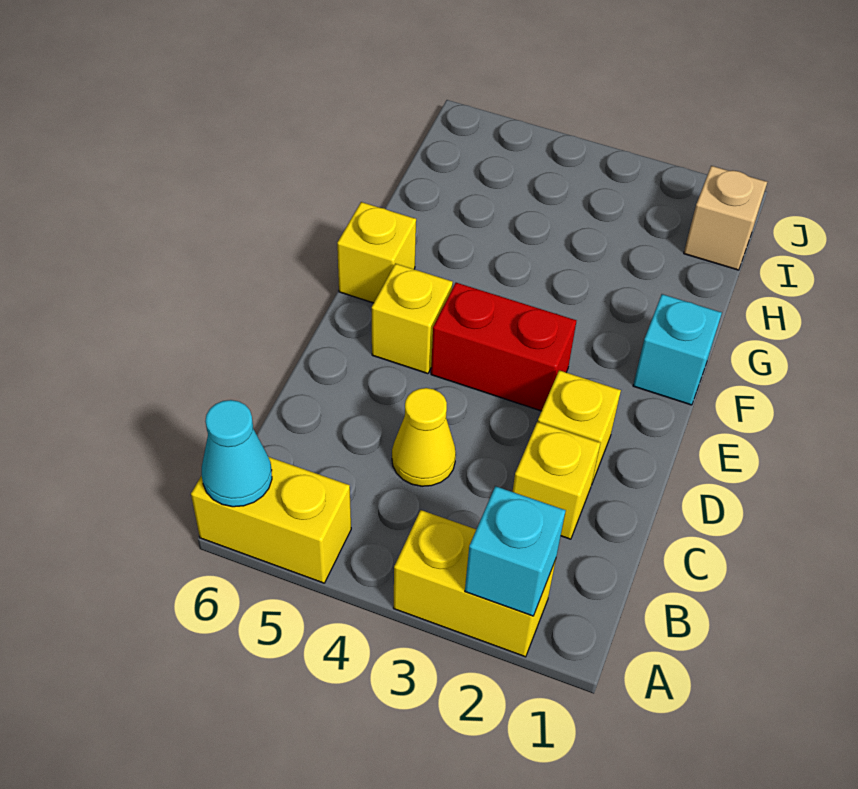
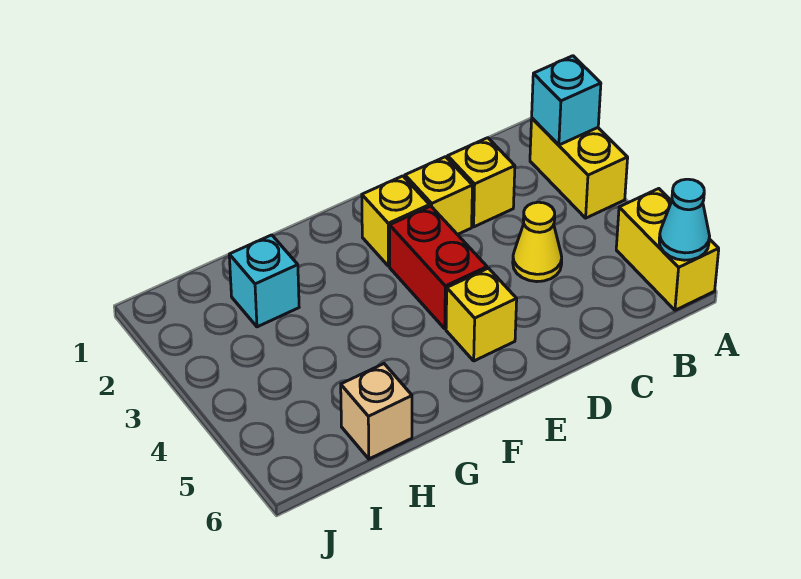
cyan 1x1 brick [633,294,722,405] -> cyan 1x1 brick moved to [229,235,299,327]
yellow 1x1 brick [337,202,416,303] -> yellow 1x1 brick moved to [362,176,430,266]
tan 1x1 brick [684,166,767,270] -> tan 1x1 brick moved to [341,364,412,459]

